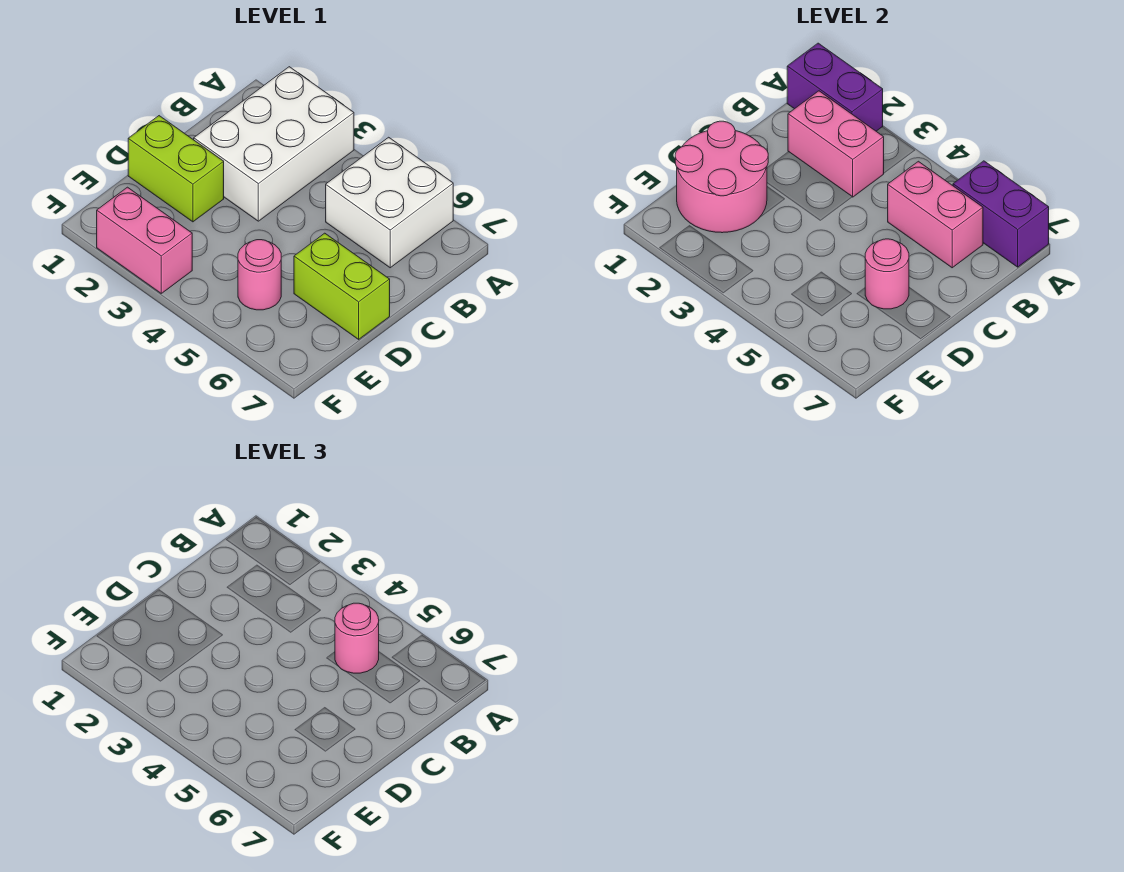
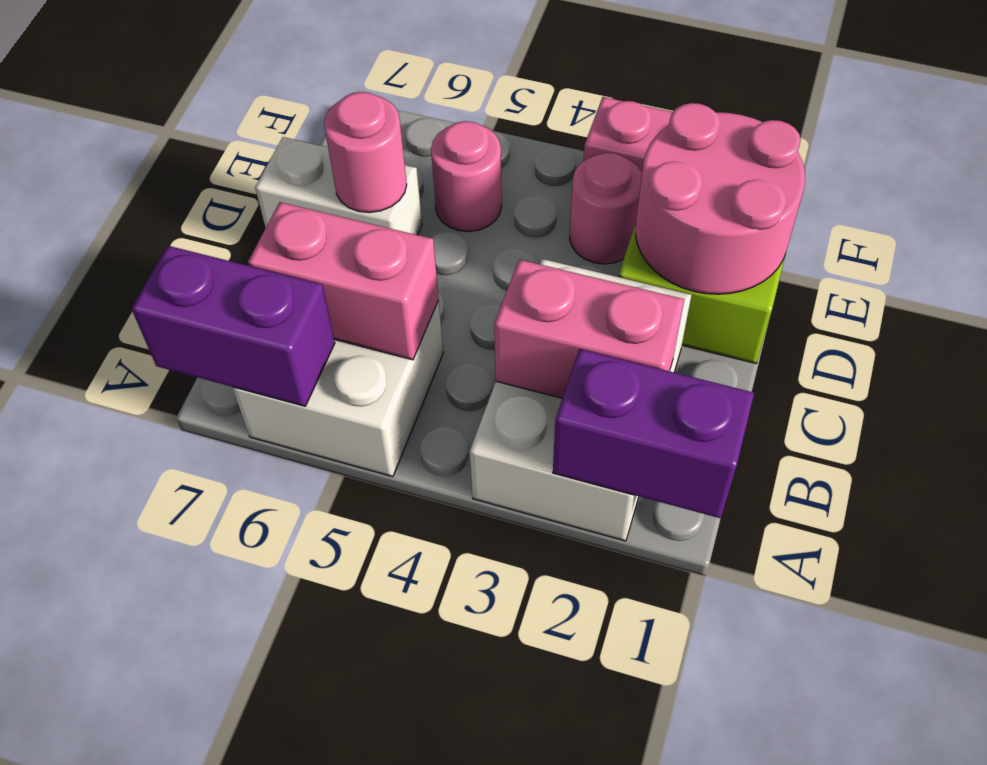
pink 1x1 round brick [335,603,379,673] -> pink 1x1 round brick moved to [570,153,642,264]
lime 1x2 brick [294,233,390,339] -> white 1x2 brick [255,137,422,235]

